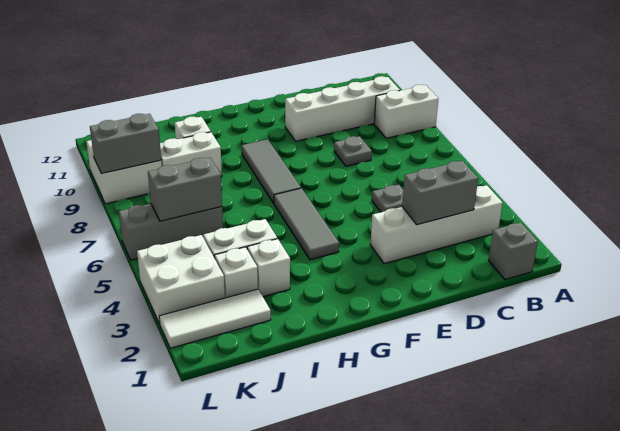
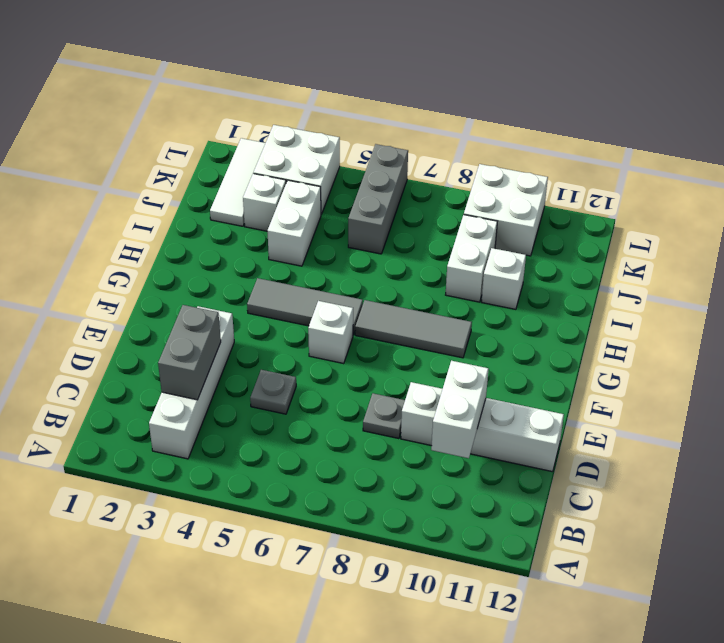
white 1x2 brick [374,85,438,138] -> white 1x2 brick moved to [431,361,488,458]
grey 1x1 brick [489,222,538,280] -> none
white 1x4 brick [285,76,400,141] -> white 1x4 brick turned to [401,382,564,472]
white 1x1 brick [247,239,290,297] -> white 1x1 brick moved to [308,301,353,363]
grey 1x2 brick [148,157,222,221] -> none
grey 1x2 brick [90,114,161,174] -> none

